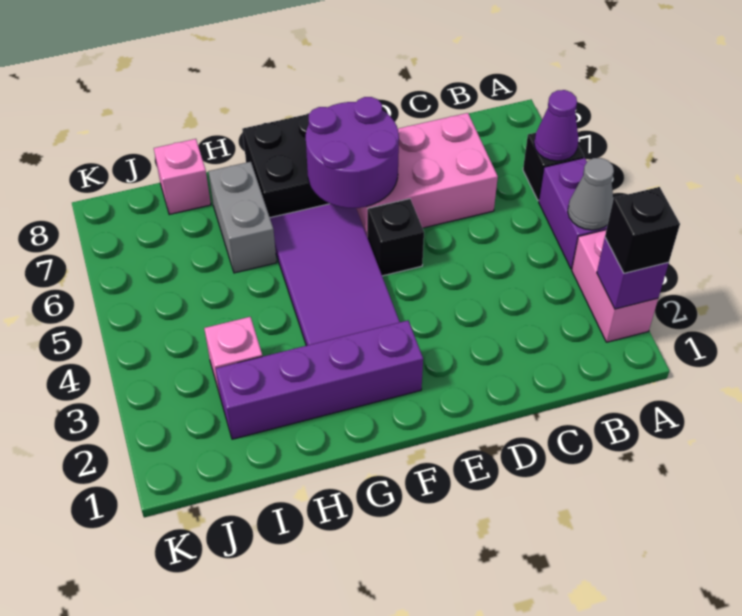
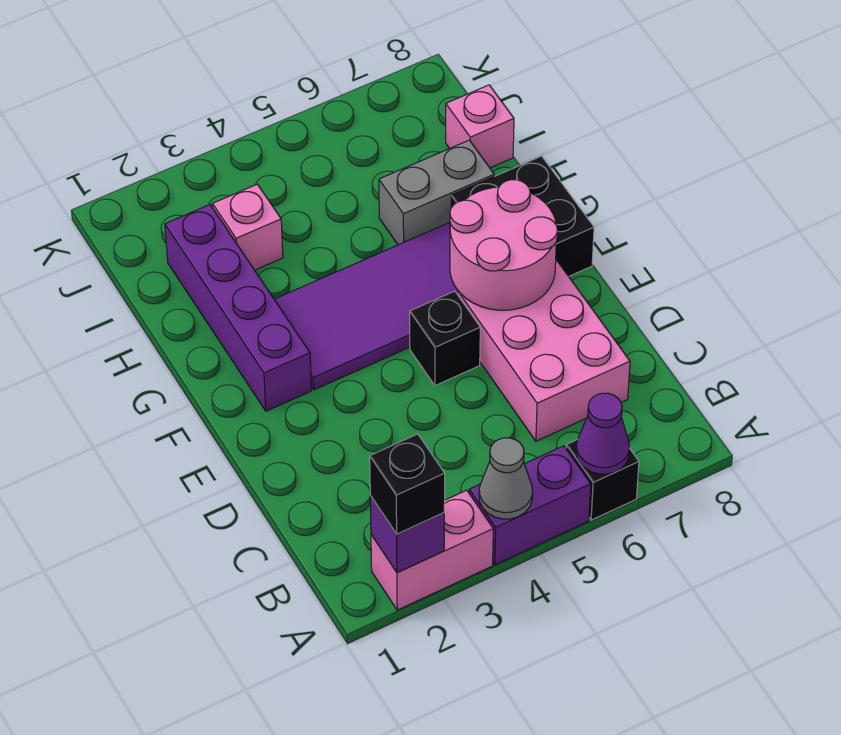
purple 2x2 round brick [306,97,399,208] -> pink 2x2 round brick [450,180,558,310]

